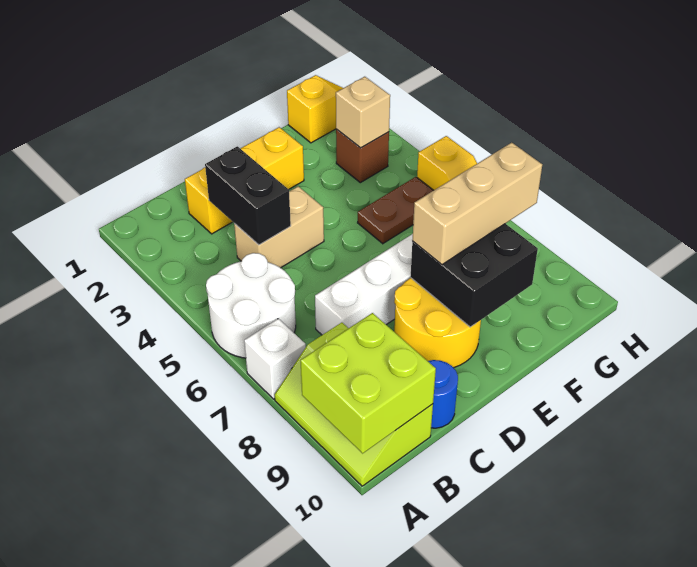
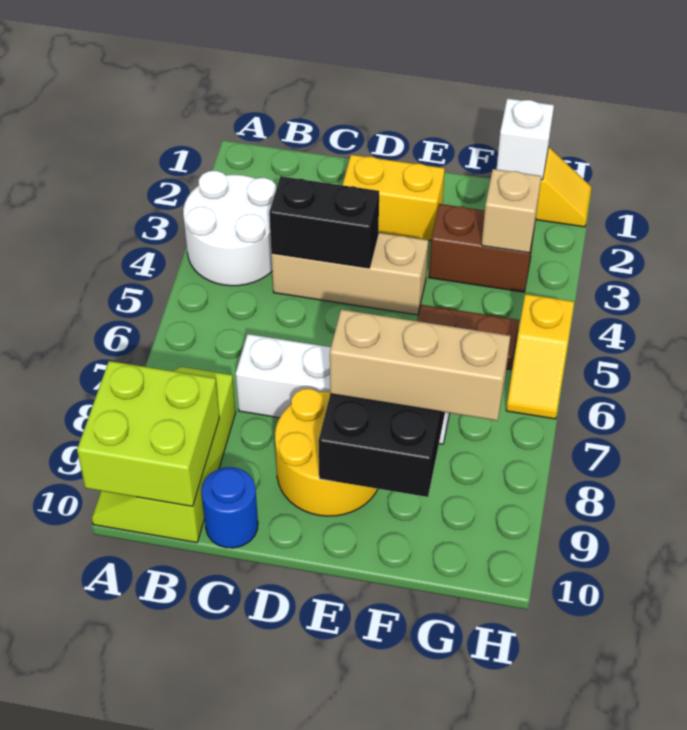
white 2x2 round brick [206,253,296,358] -> white 2x2 round brick moved to [183,171,276,286]
white 1x1 brick [244,319,306,399] -> white 1x1 brick moved to [497,98,554,180]
yellow 1x3 brick [185,127,304,234] -> yellow 1x2 brick [343,155,445,241]
black 1x2 brick [205,146,291,245] -> black 1x2 brick turned to [269,176,379,268]
tan 1x2 brick [234,186,324,268] -> tan 1x3 brick [271,233,428,315]
brown 1x1 brick [336,129,389,183] -> brown 1x2 brick [429,204,535,292]

